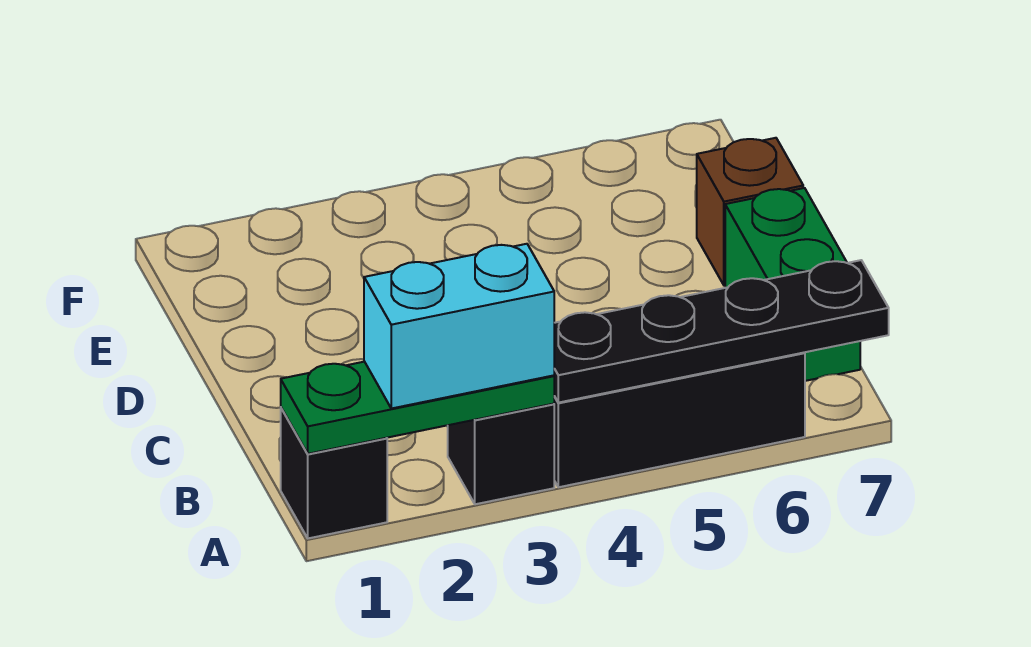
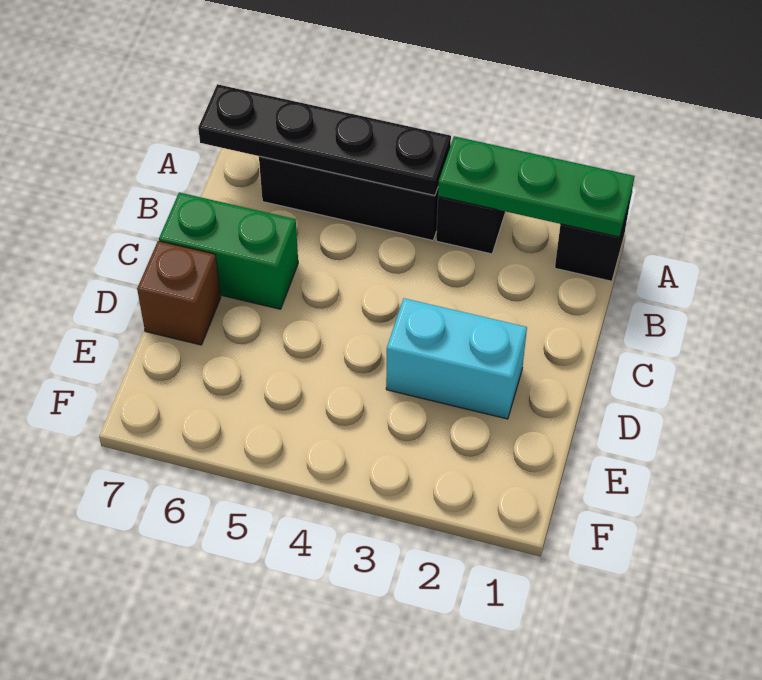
cyan 1x2 brick [364,244,554,408] -> cyan 1x2 brick moved to [386,298,527,419]
green 1x2 brick [725,188,860,381] -> green 1x2 brick turned to [159,193,298,309]

